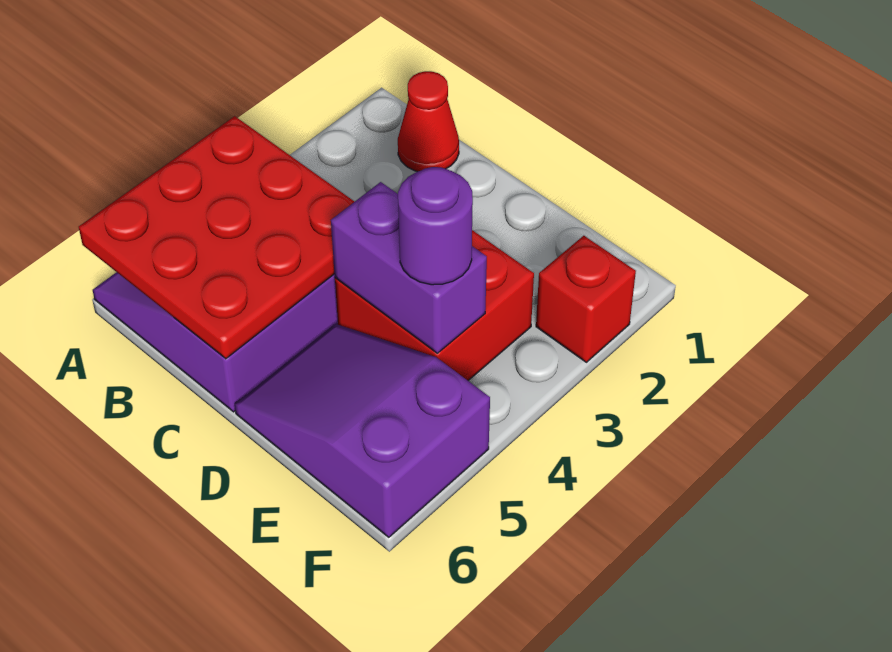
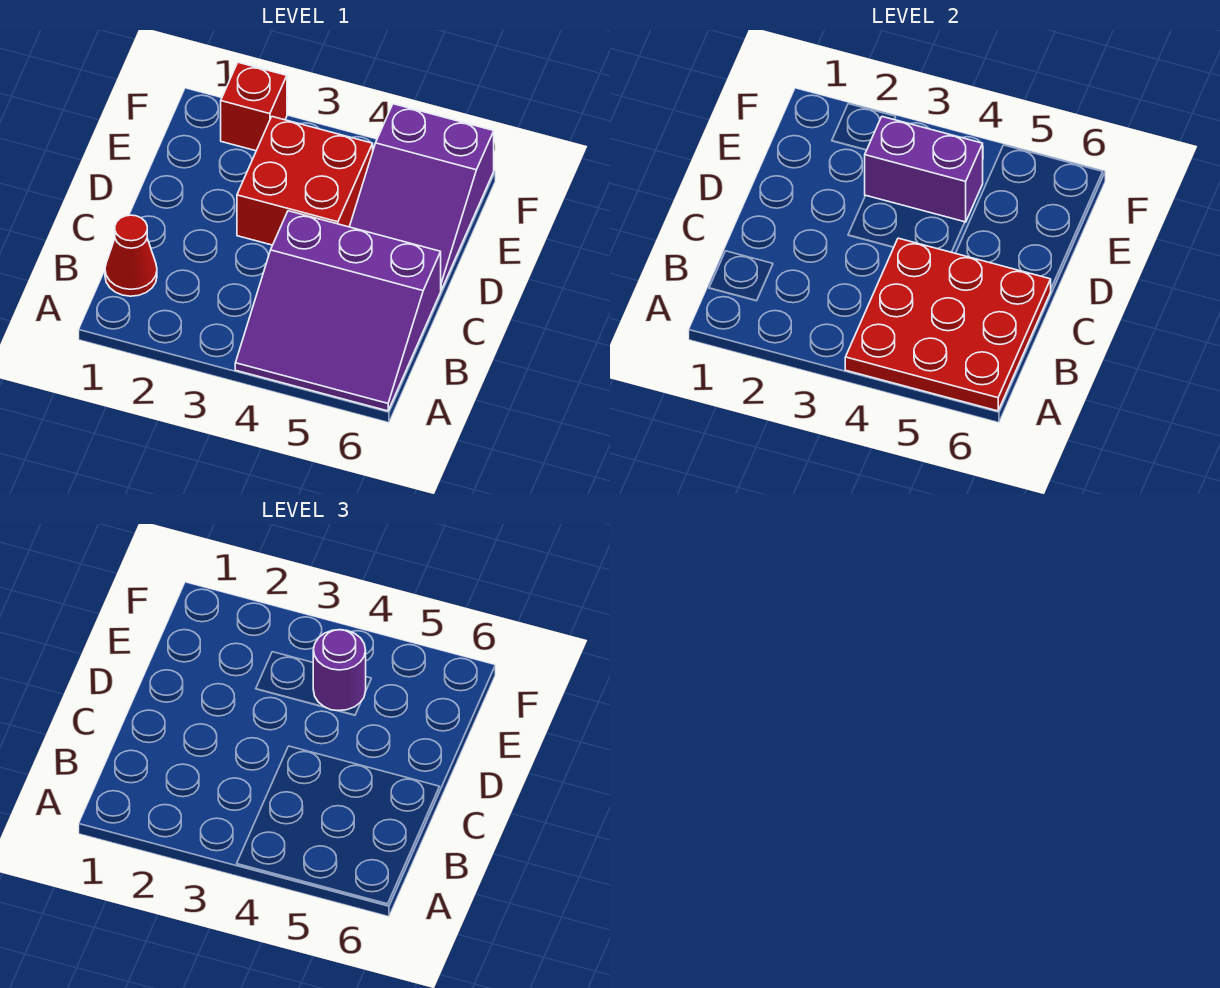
purple 1x2 brick [331,182,487,353] -> purple 1x2 brick turned to [865,117,983,222]

